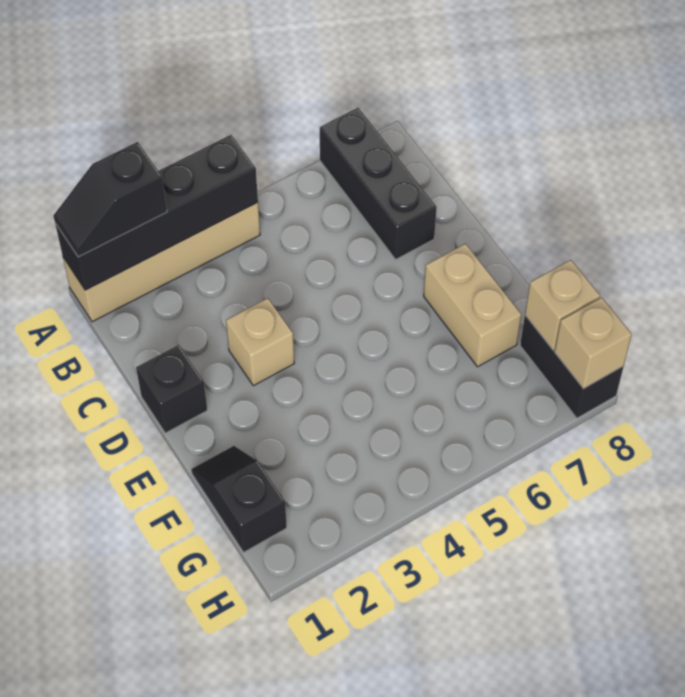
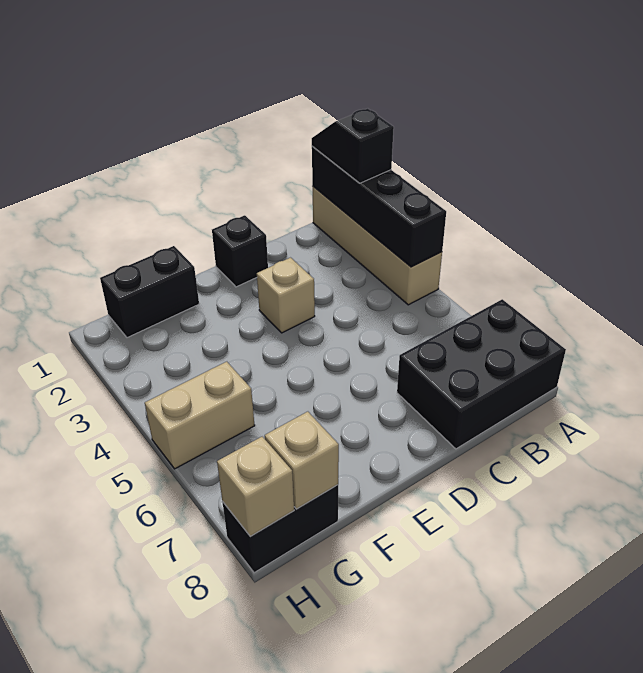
black 1x3 brick [320,108,437,259] -> black 2x3 brick [397,299,566,449]
tan 1x2 brick [424,244,521,367] -> tan 1x2 brick moved to [145,362,255,469]
black 1x2 slope [191,446,287,552] -> black 1x2 brick [100,246,199,338]

